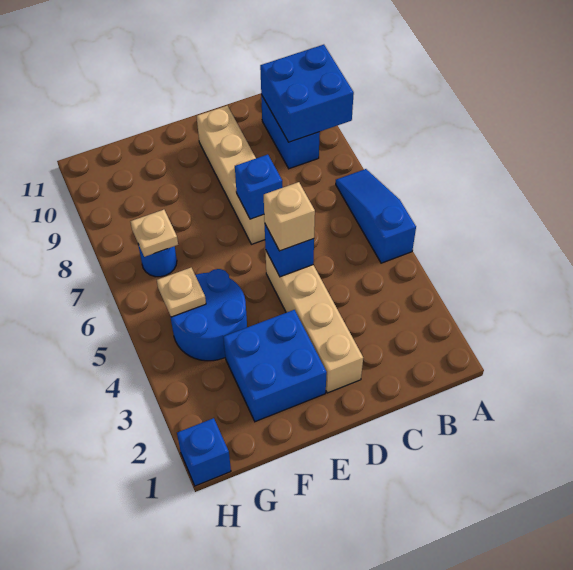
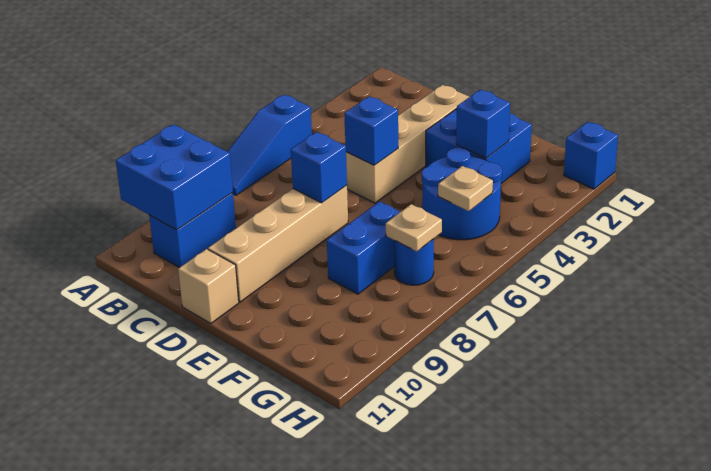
tan 1x1 brick [264,182,315,251] -> tan 1x1 brick moved to [178,249,239,324]
none -> blue 1x1 brick [456,90,510,158]
none -> blue 1x2 brick [327,202,400,294]

